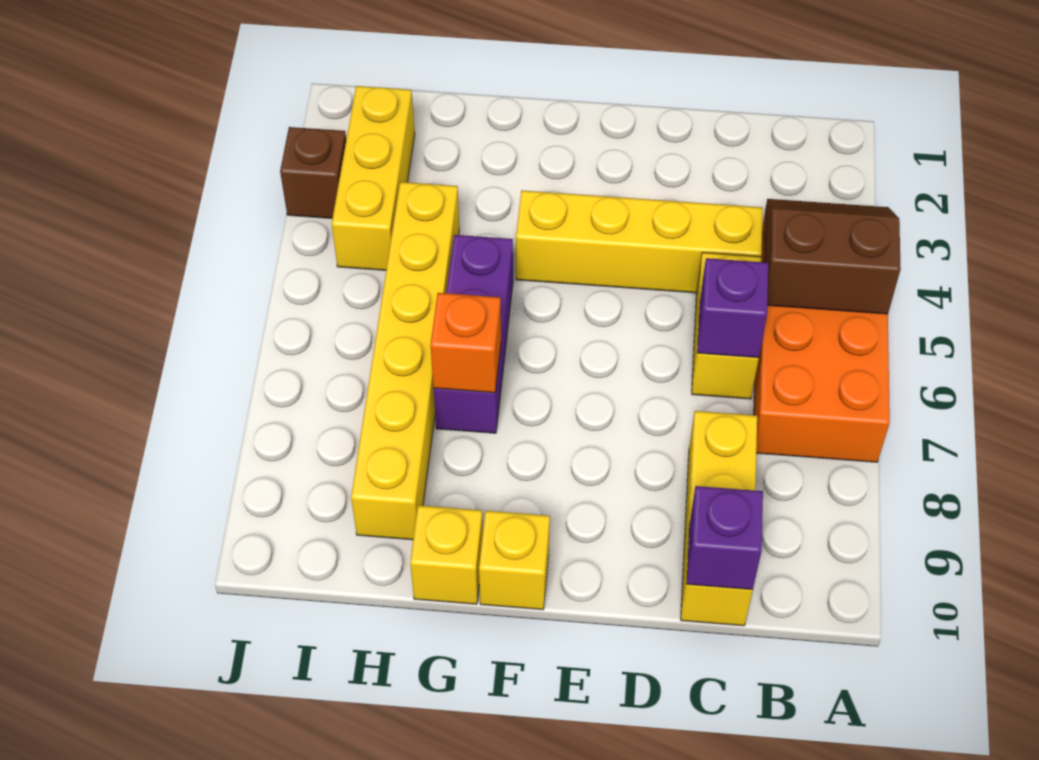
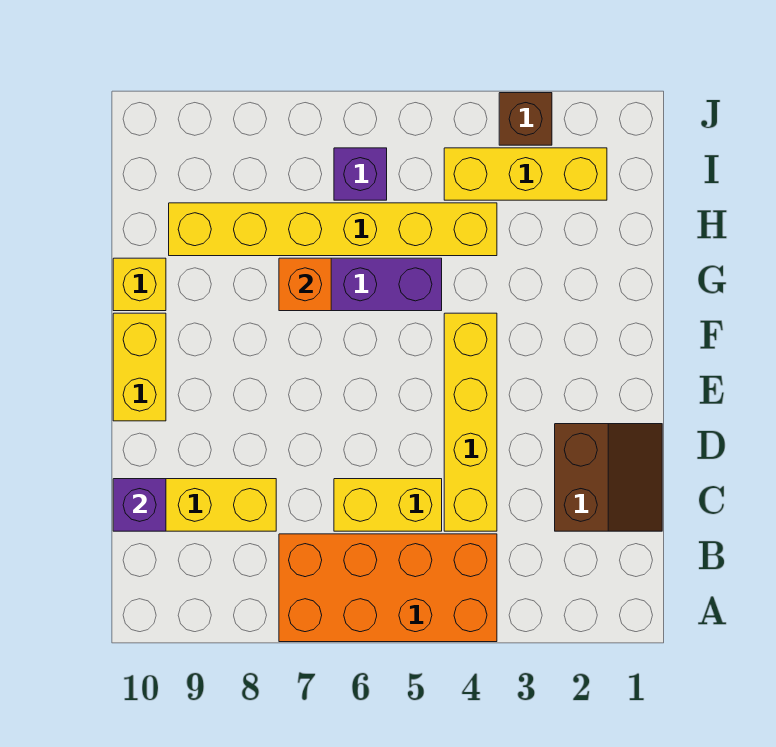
brown 2x2 slope [764,199,901,314] -> brown 2x2 slope moved to [555,424,662,531]
purple 1x1 brick [697,258,768,358] -> purple 1x1 brick moved to [334,148,387,200]
yellow 1x1 brick [479,511,550,610] -> yellow 1x2 brick [113,313,166,421]

